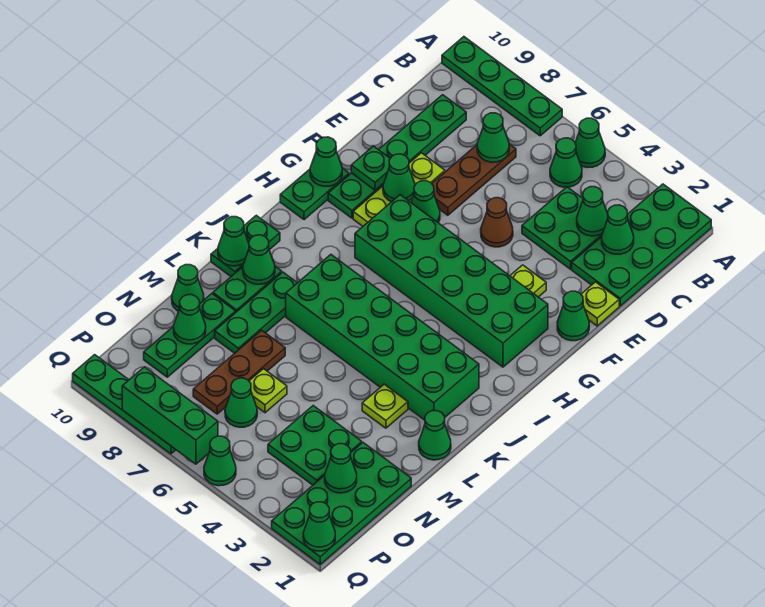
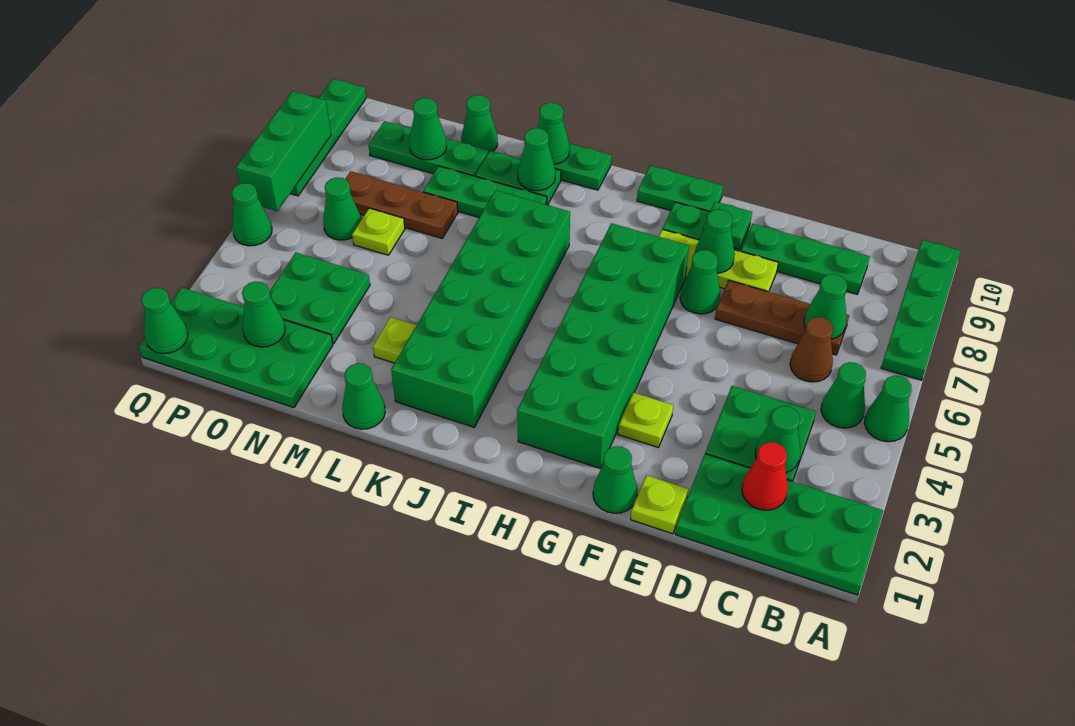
green 1x1 cone [602,205,634,254] -> red 1x1 cone [742,442,788,510]
brown 1x1 cone [481,198,513,247] -> brown 1x1 cone moved to [790,317,833,382]
green 1x1 cone [310,137,342,186] -> none

